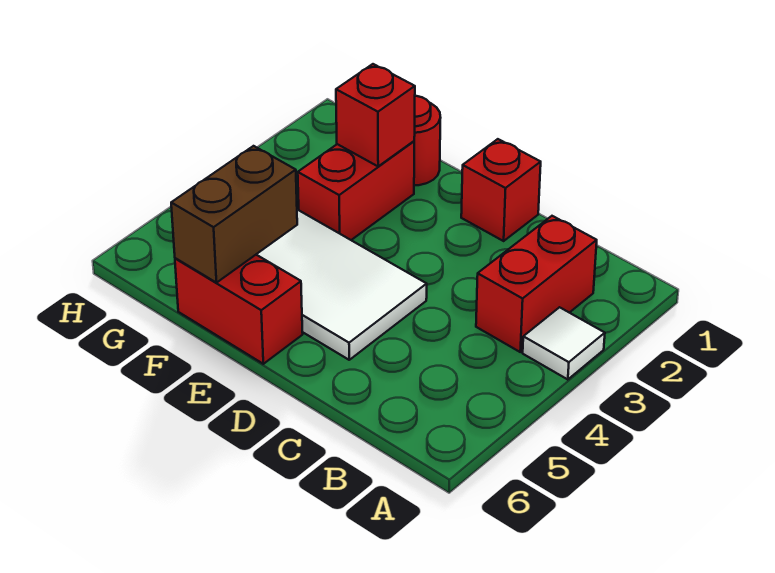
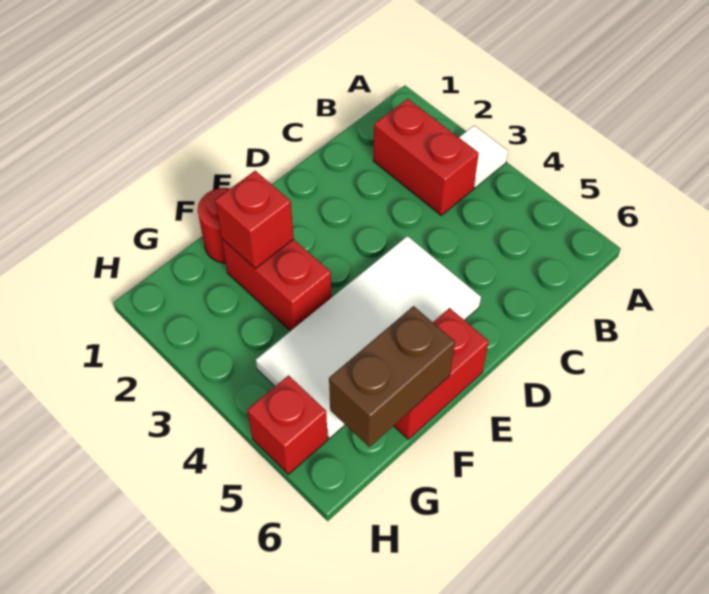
red 1x1 brick [461,139,541,241] -> red 1x1 brick moved to [247,376,328,474]
brown 1x2 brick [171,146,297,283] -> brown 1x2 brick turned to [329,306,455,447]

